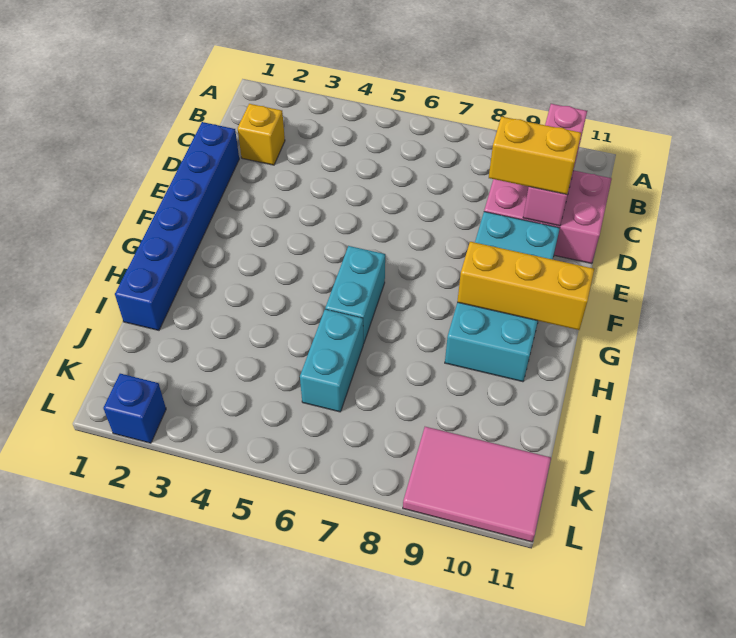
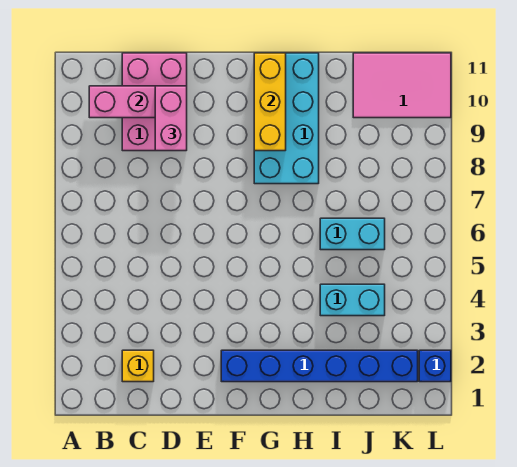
blue 1x6 brick [115,122,239,330] -> blue 1x6 brick moved to [221,350,418,382]
yellow 1x2 brick [489,117,581,195] -> pink 1x2 brick [155,86,187,151]
cyan 2x4 brick [445,212,560,382] -> cyan 2x4 brick turned to [254,53,319,184]
cyan 1x2 brick [325,246,385,344] -> cyan 1x2 brick moved to [320,284,385,316]
pink 2x3 tile [403,427,551,542] -> pink 2x3 tile turned to [353,53,451,118]

